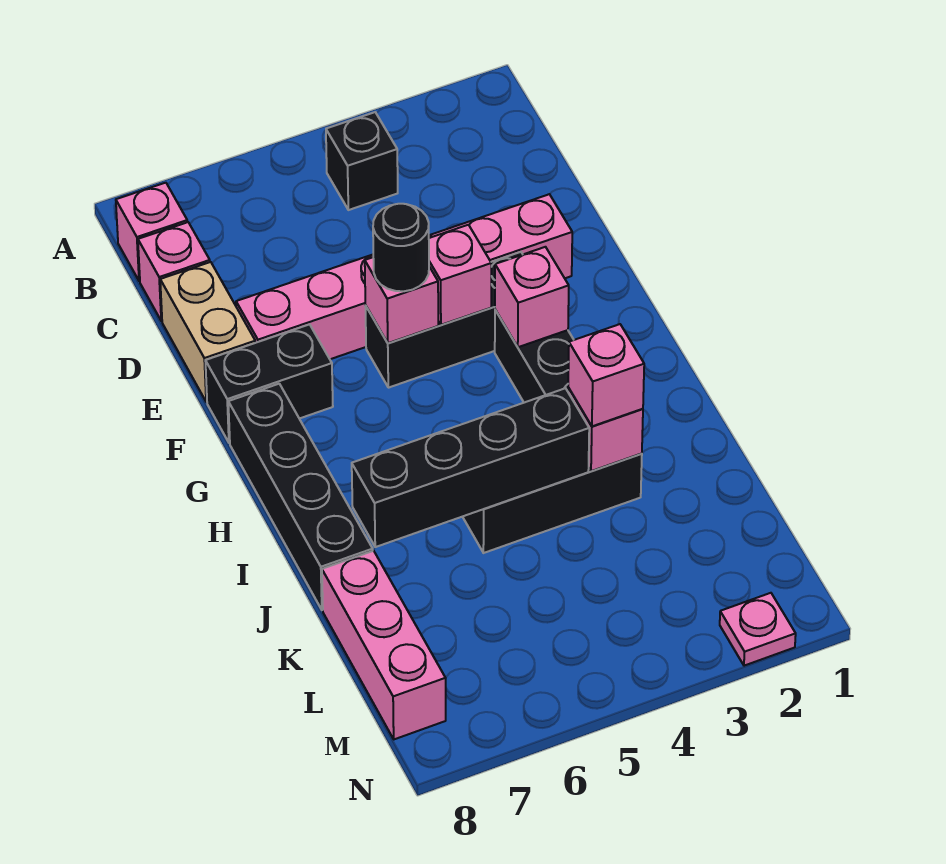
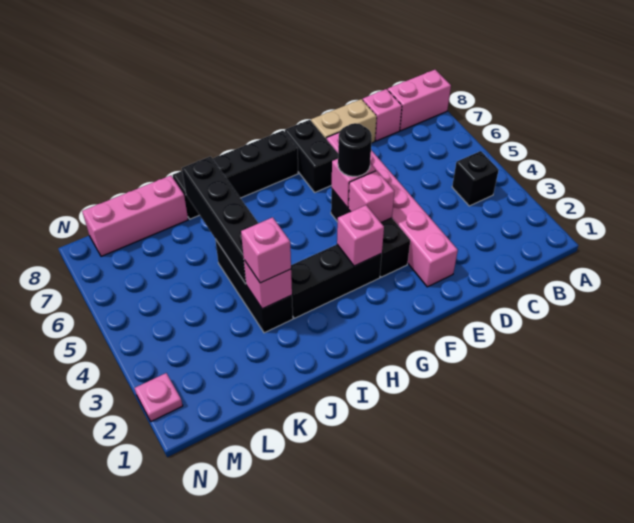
pink 1x1 brick [116,183,187,281] -> pink 1x2 brick [388,70,451,131]

